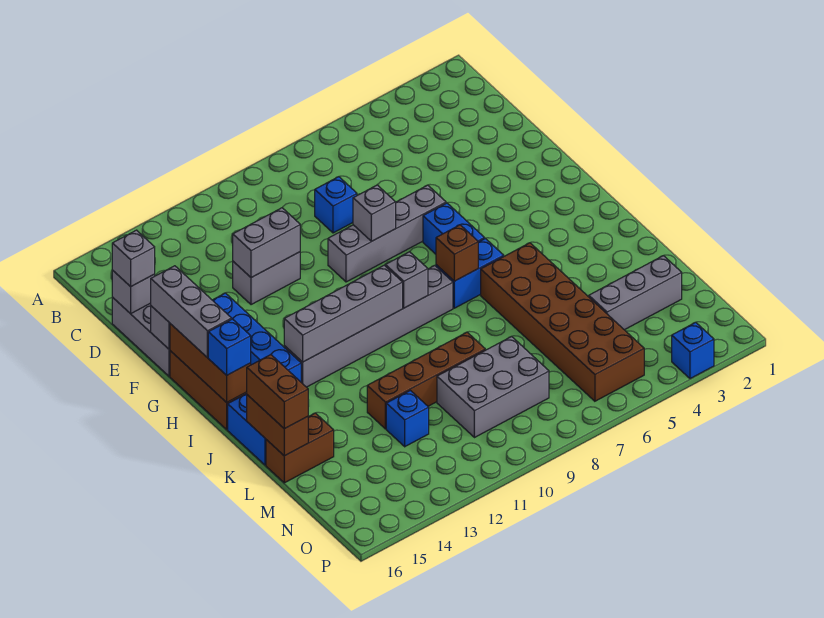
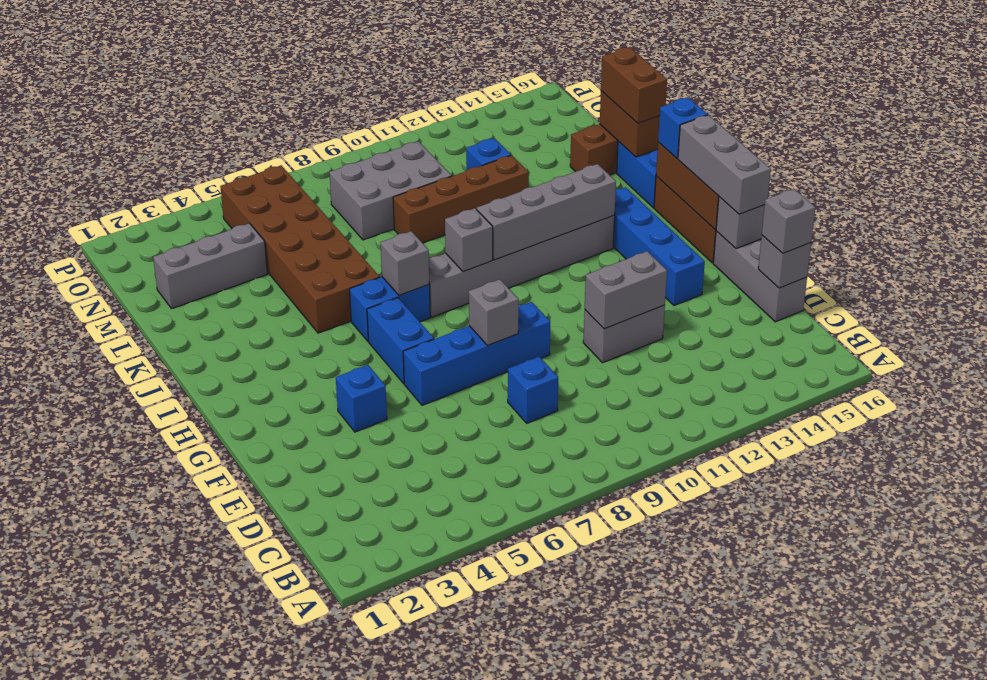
grey 1x4 brick [328,185,446,282] -> blue 1x4 brick [403,302,550,405]
brown 1x1 brick [436,225,478,281] -> grey 1x1 brick [380,231,429,295]
blue 1x1 brick [672,322,714,379] -> blue 1x1 brick moved to [336,365,387,432]

